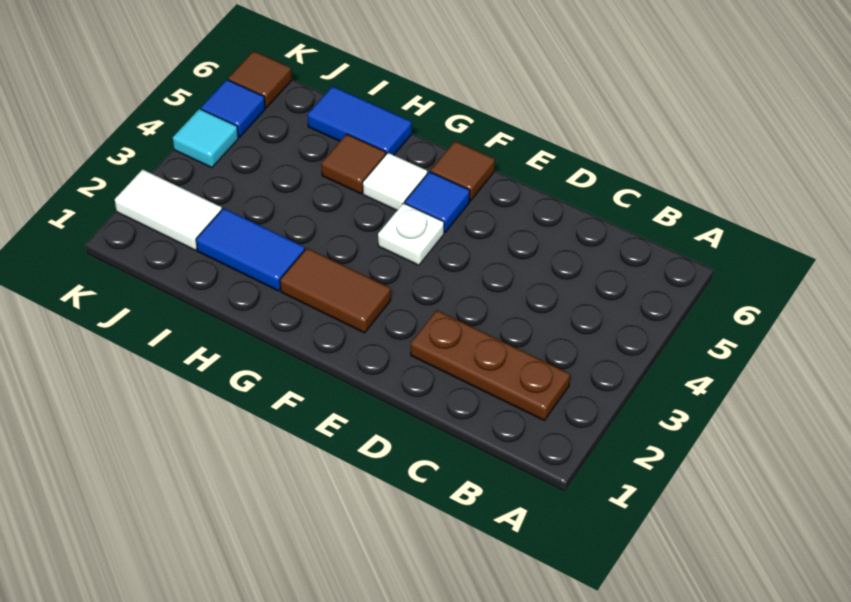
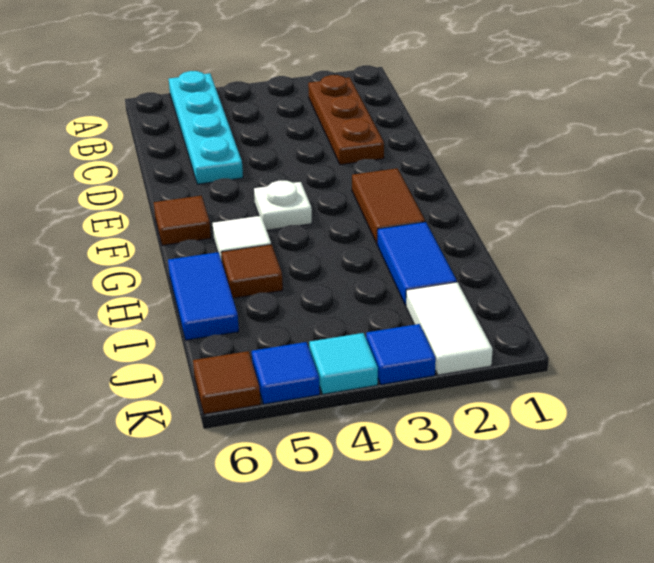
none -> cyan 1x4 plate [169,71,243,184]
blue 1x1 tile [405,172,470,233] -> blue 1x1 tile moved to [366,324,436,385]

